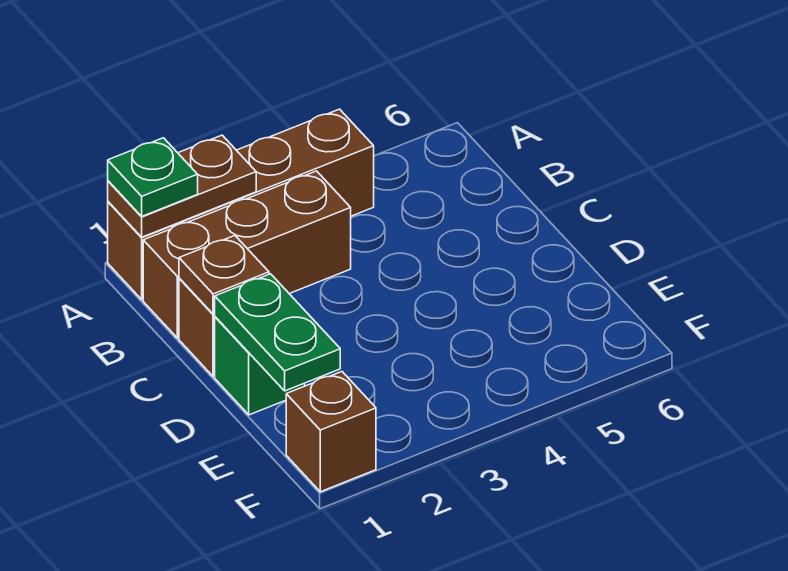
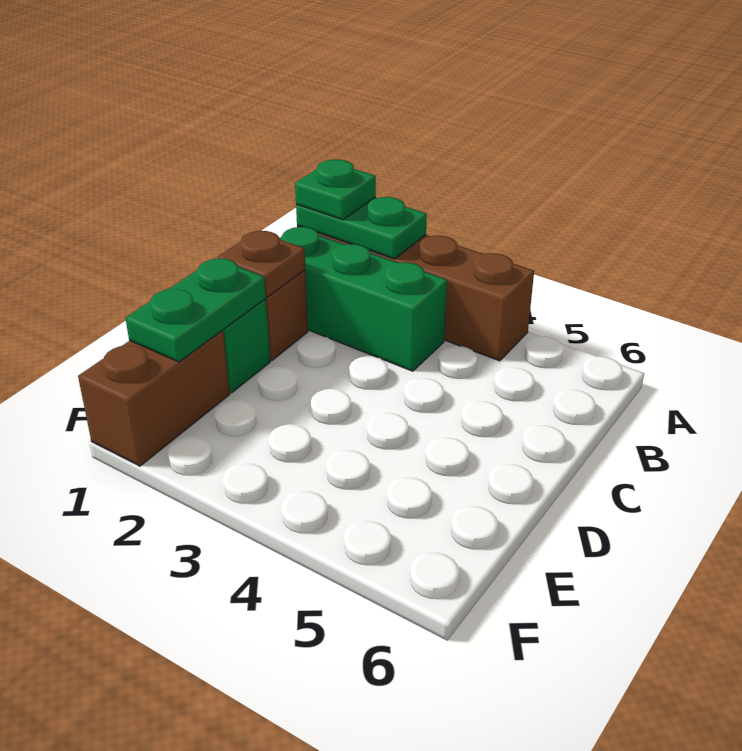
brown 1x2 plate [108,135,256,237] -> green 1x2 plate [296,197,427,259]
brown 1x3 brick [143,171,351,338] -> green 1x3 brick [280,227,447,371]
brown 1x1 brick [286,372,376,492] -> brown 1x2 brick [78,330,230,466]

